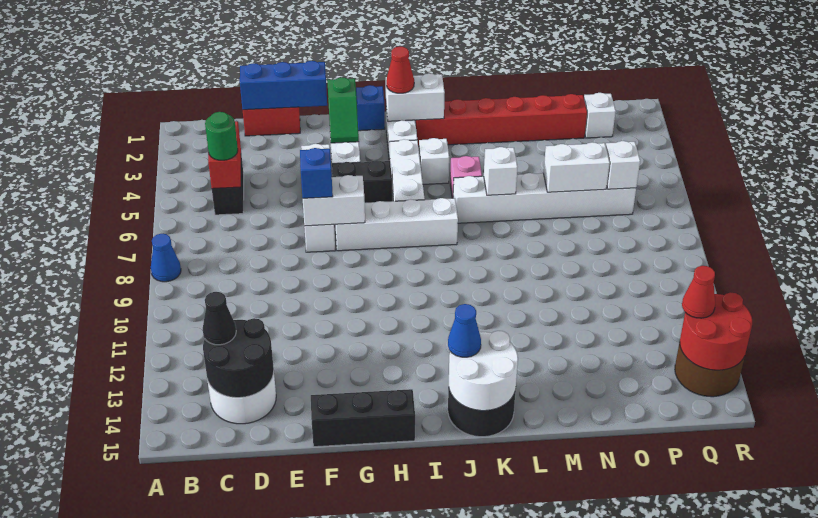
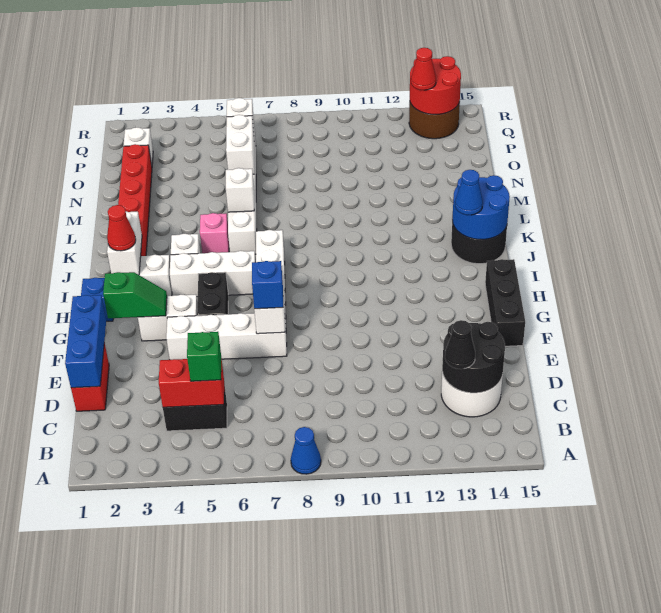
green 1x1 round brick [205,112,238,160] -> green 1x1 brick [187,332,221,381]
white 2x2 round brick [449,331,518,411] -> blue 2x2 round brick [452,175,510,240]

